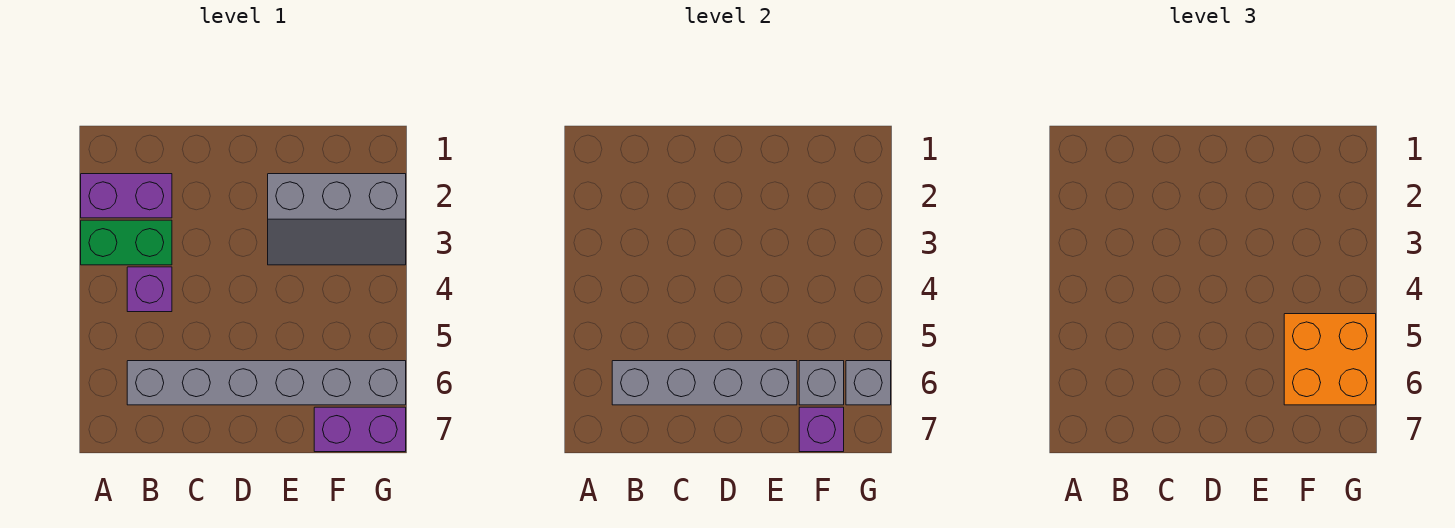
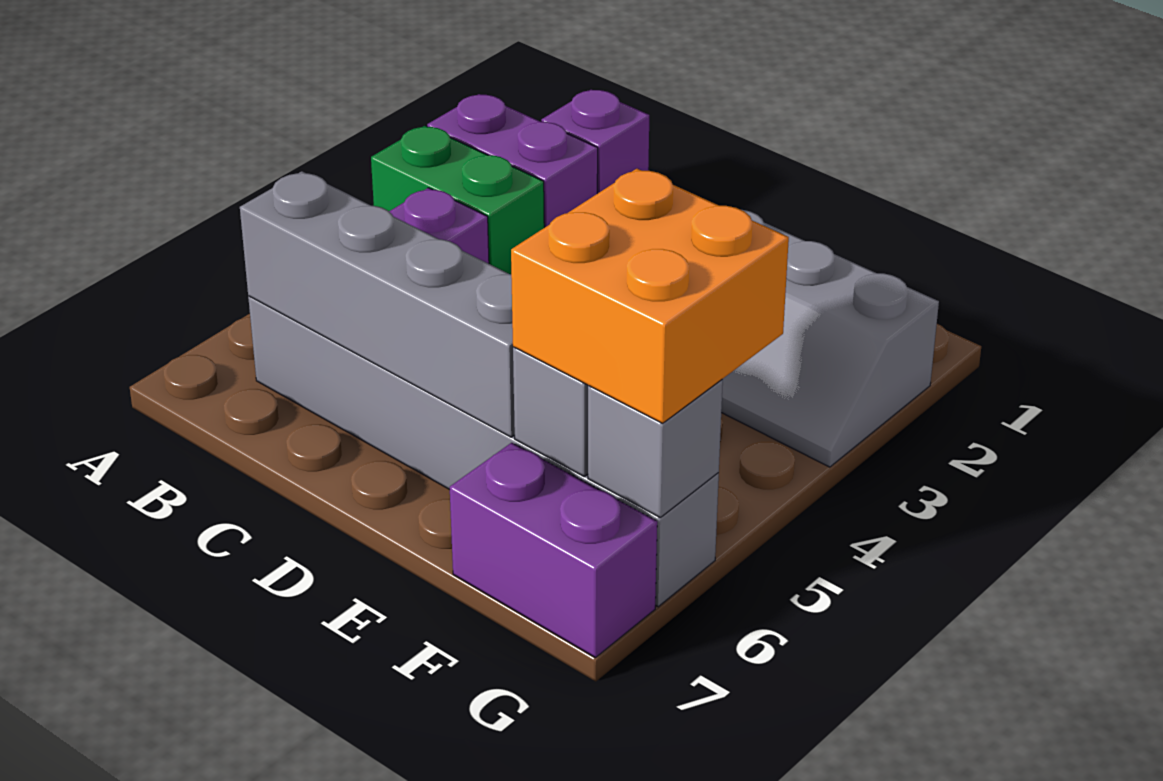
purple 1x1 brick [799,407,844,452] -> purple 1x1 brick moved to [541,90,649,194]

